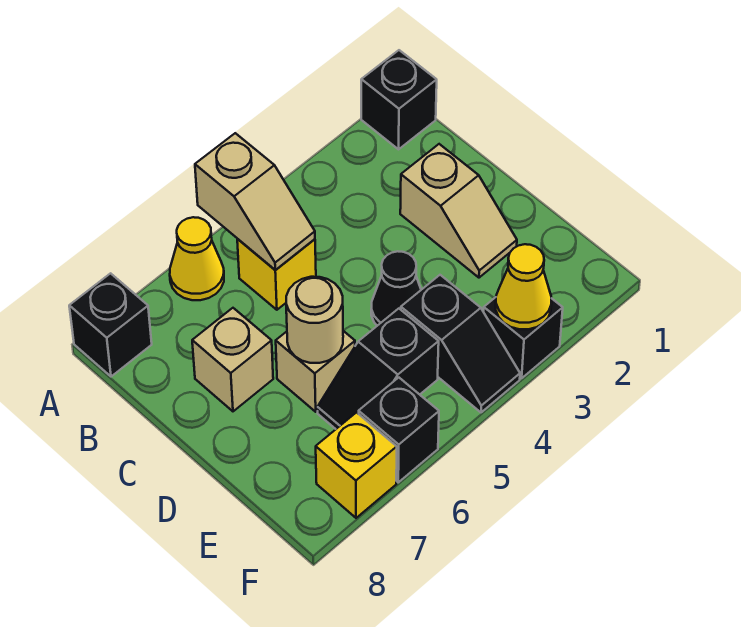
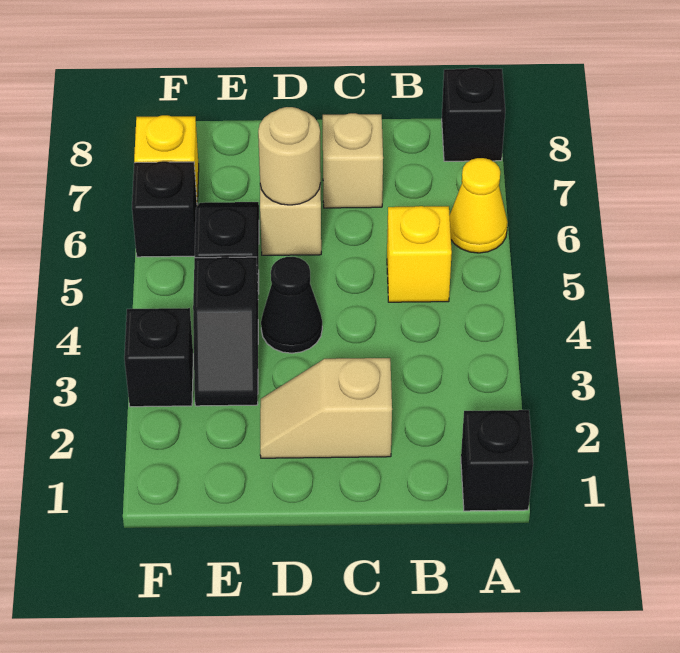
tan 1x2 slope [195,133,315,270] -> none
black 1x2 slope [401,275,520,412] -> black 1x2 slope turned to [193,257,258,406]
yellow 1x1 cone [496,244,552,329] -> none

